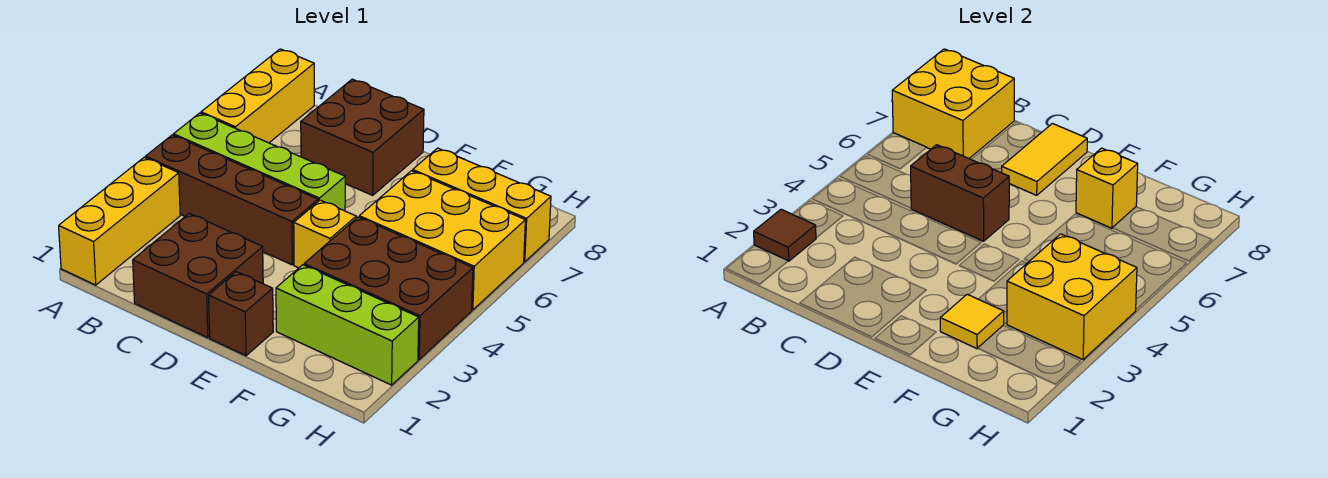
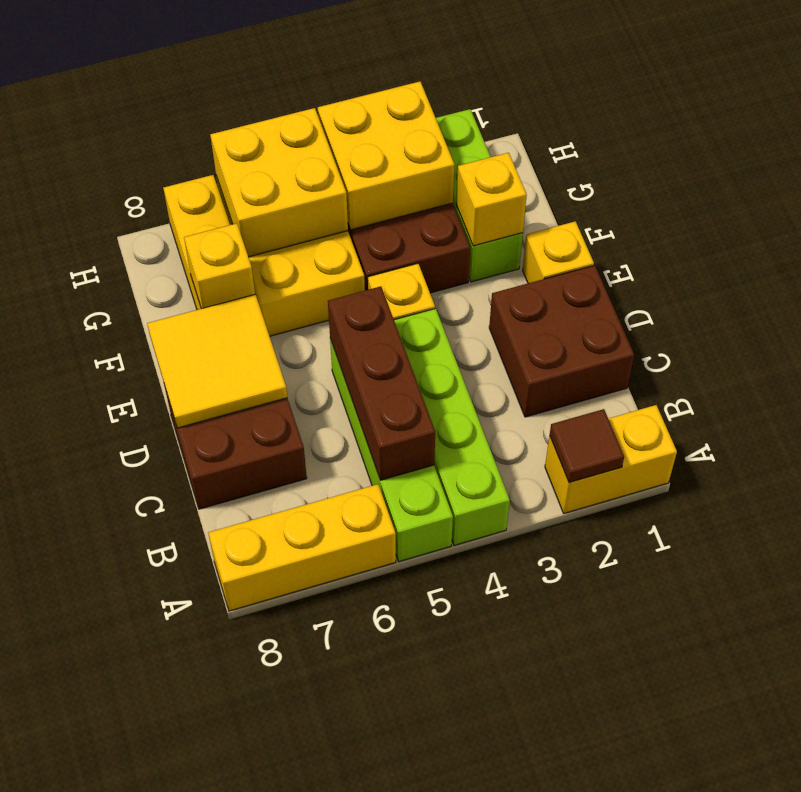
yellow 1x3 brick [59,157,180,285] -> yellow 1x2 brick [545,405,677,513]
brown 1x4 brick [145,135,318,265] -> lime 1x4 brick [394,309,510,545]
yellow 2x2 brick [892,49,1014,159] -> yellow 2x2 brick moved to [210,108,348,257]
brown 1x2 brick [911,145,1009,241] -> brown 1x3 brick [328,286,435,480]
yellow 1x2 tile [1002,124,1087,195] -> yellow 2x2 tile [147,295,287,428]
brown 1x1 brick [209,272,273,356] -> yellow 1x1 brick [523,221,594,283]
yellow 1x1 tile [940,294,1004,349] -> yellow 1x1 brick [456,153,527,246]

